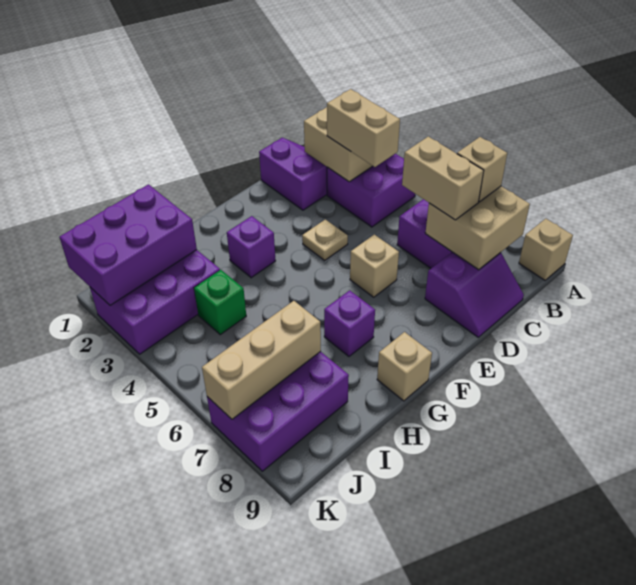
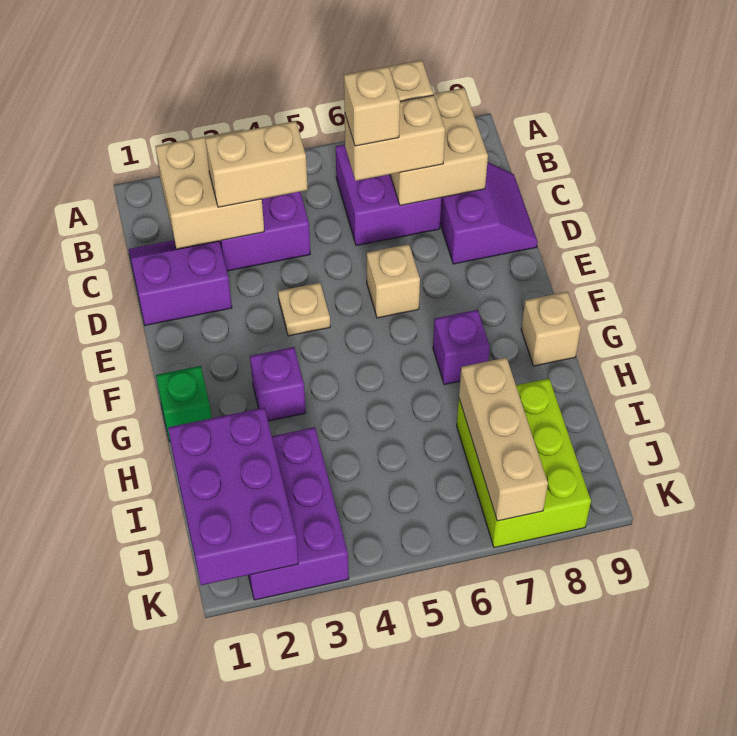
tan 1x1 brick [519,219,573,280] -> tan 1x1 brick moved to [344,66,400,146]
green 1x1 brick [194,270,246,335] -> green 1x1 brick moved to [156,366,211,441]
purple 2x3 brick [207,351,349,471] -> lime 2x3 brick [457,379,591,548]

